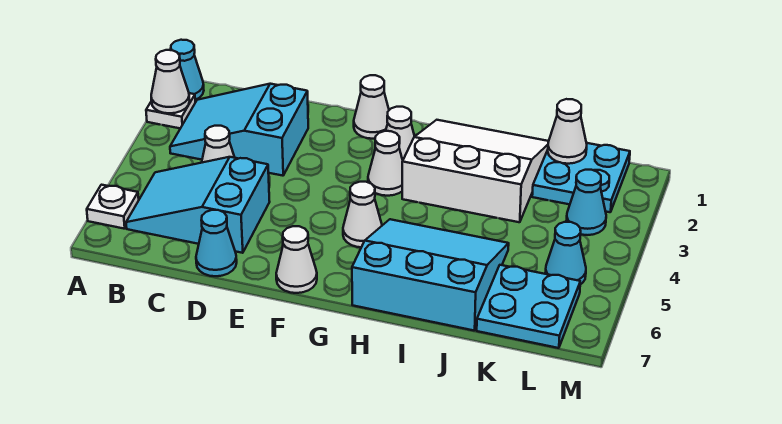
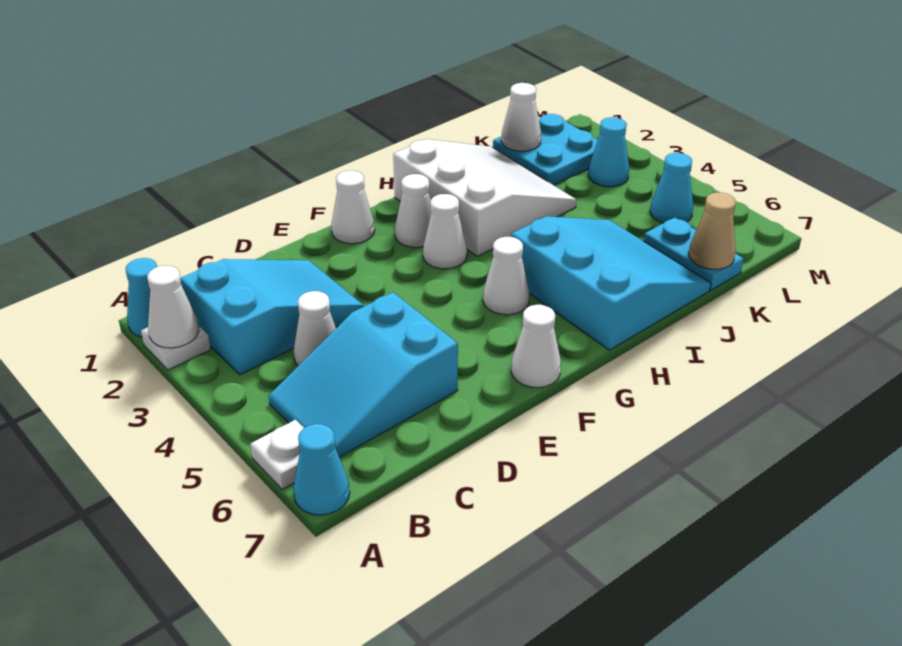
cyan 2x3 slope [170,84,308,176] -> cyan 2x3 slope turned to [181,259,363,375]
cyan 1x1 cone [196,210,237,276] -> cyan 1x1 cone moved to [294,424,350,515]
white 3x3 slope [402,120,549,222] -> white 3x3 slope turned to [393,139,577,256]
cyan 3x3 slope [352,219,509,331] -> cyan 3x3 slope turned to [511,216,711,350]
cyan 2x2 plate [477,265,580,348] -> cyan 1x2 plate [644,217,744,290]
none -> tan 1x1 cone [689,193,736,270]

